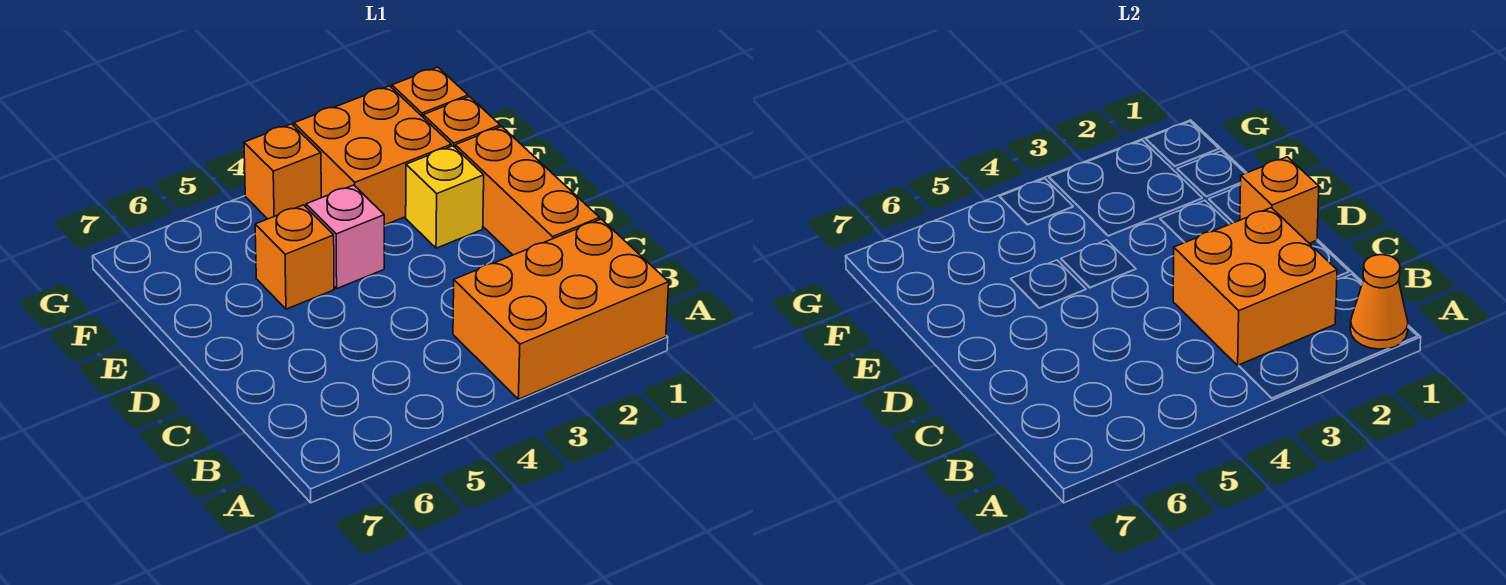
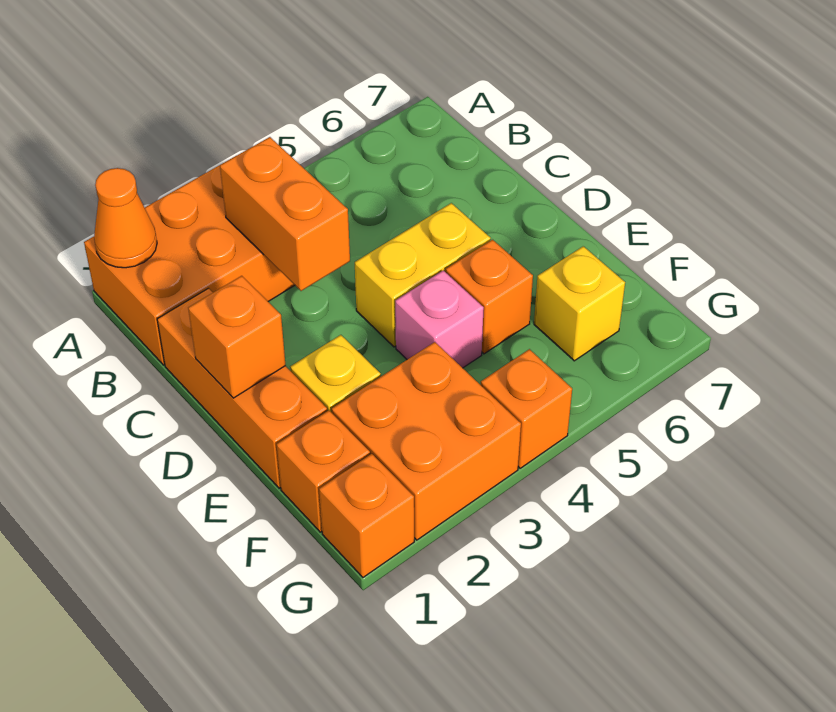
orange 2x2 brick [1173,208,1337,365] -> orange 1x2 brick [220,137,350,291]
none -> yellow 1x2 brick [355,203,491,347]
none -> yellow 1x1 brick [534,246,625,361]

